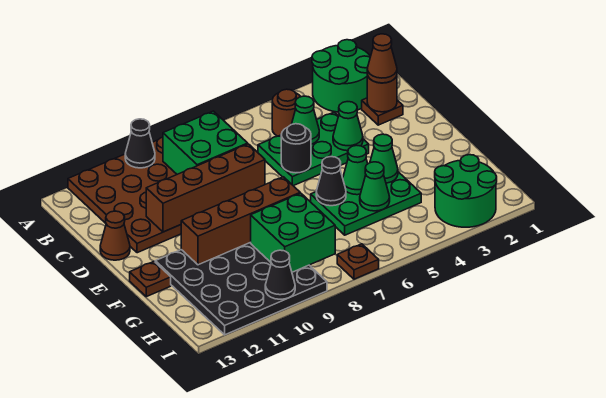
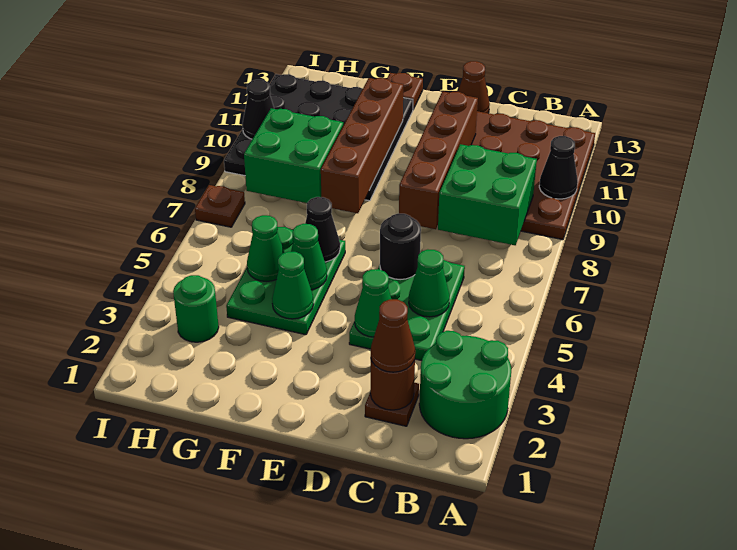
brown 1x1 round brick [272,89,300,136] -> none
green 2x2 round brick [435,155,497,227] -> green 1x1 round brick [173,275,219,342]

